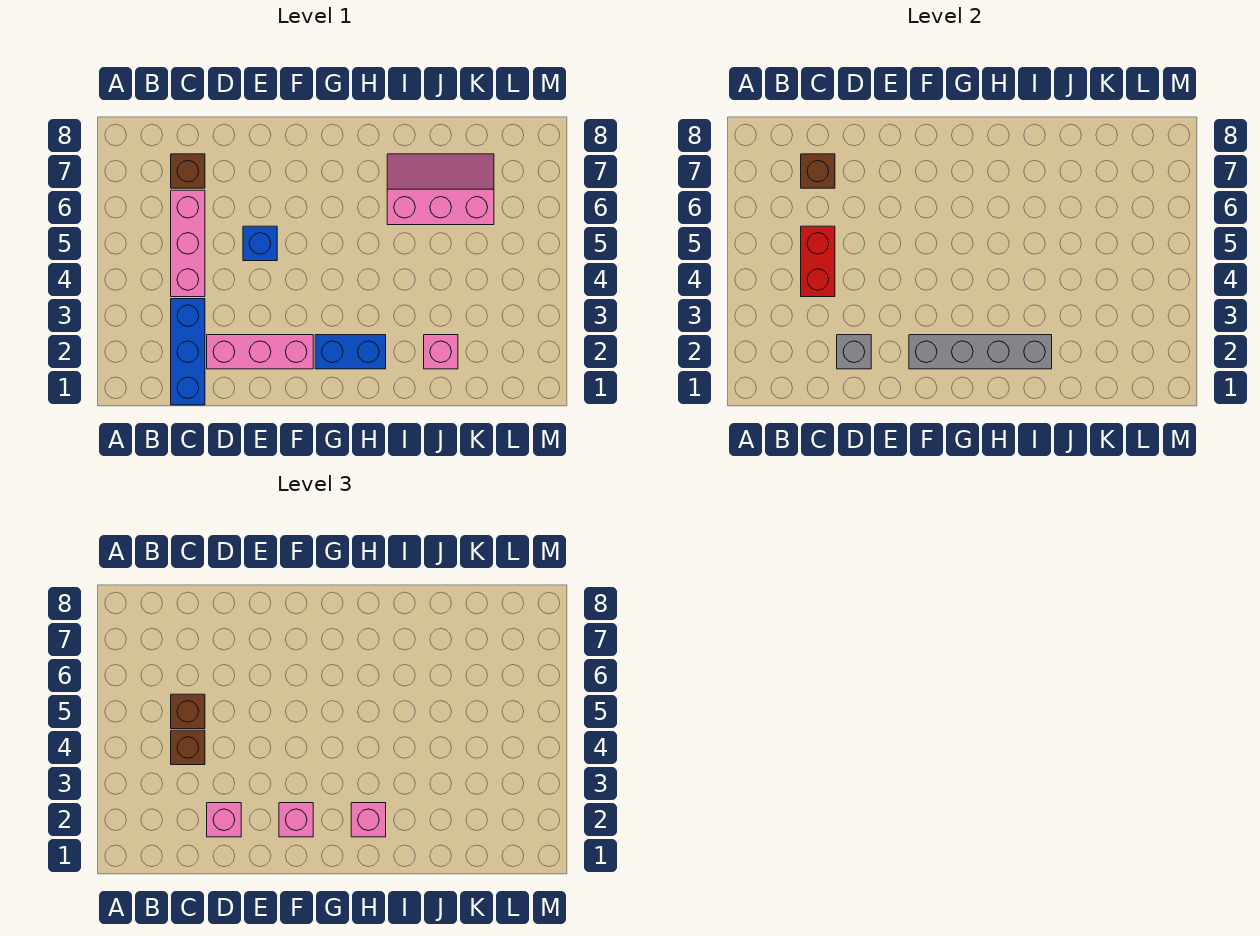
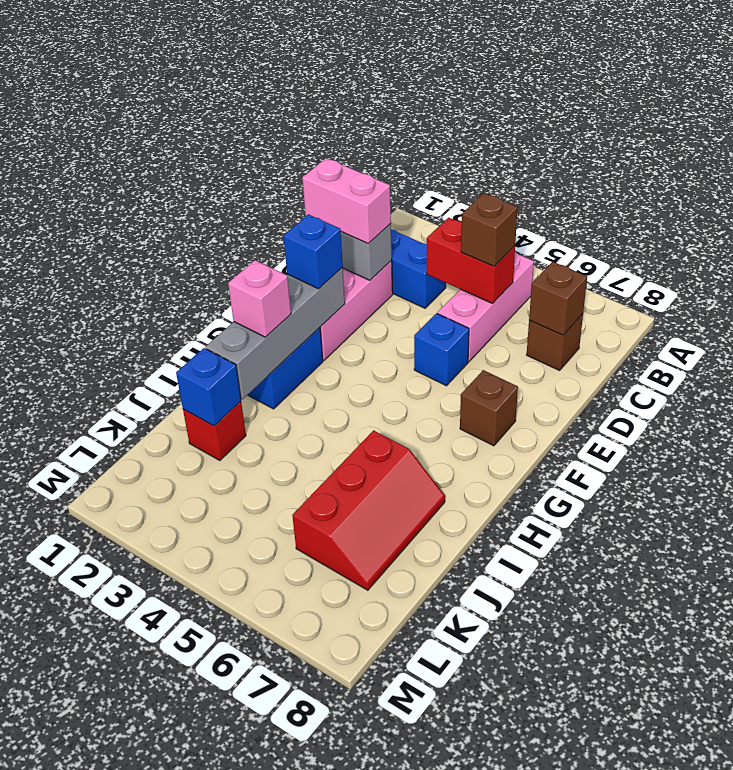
pink 1x3 brick [171,190,205,297] -> pink 1x3 brick turned to [437,252,534,362]
brown 1x1 brick [171,730,205,765] -> brown 1x1 brick moved to [460,370,518,446]
pink 1x1 brick [207,803,241,837] -> pink 1x2 brick [302,158,391,244]
pink 1x1 brick [279,803,313,837] -> blue 1x1 brick [283,214,343,289]
pink 2x3 slope [387,154,494,225] -> red 2x3 slope [292,430,445,590]
pink 1x1 brick [424,335,458,369] -> red 1x1 brick [183,402,246,461]
none -> blue 1x1 brick [176,348,241,426]

